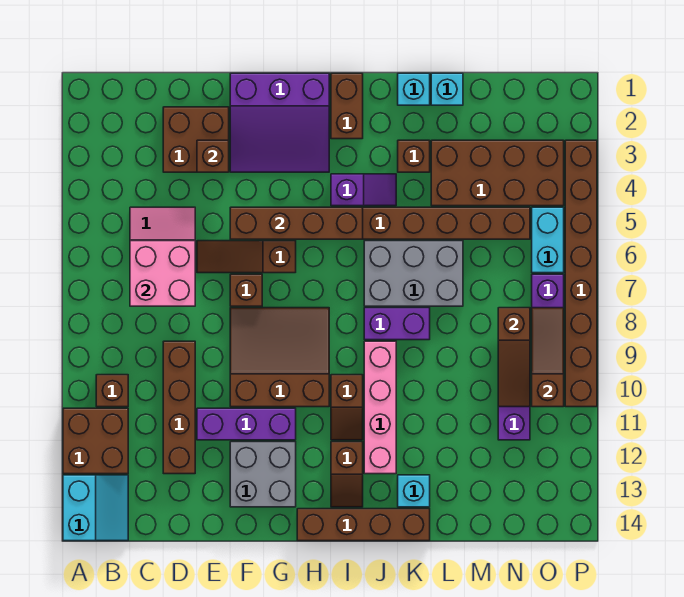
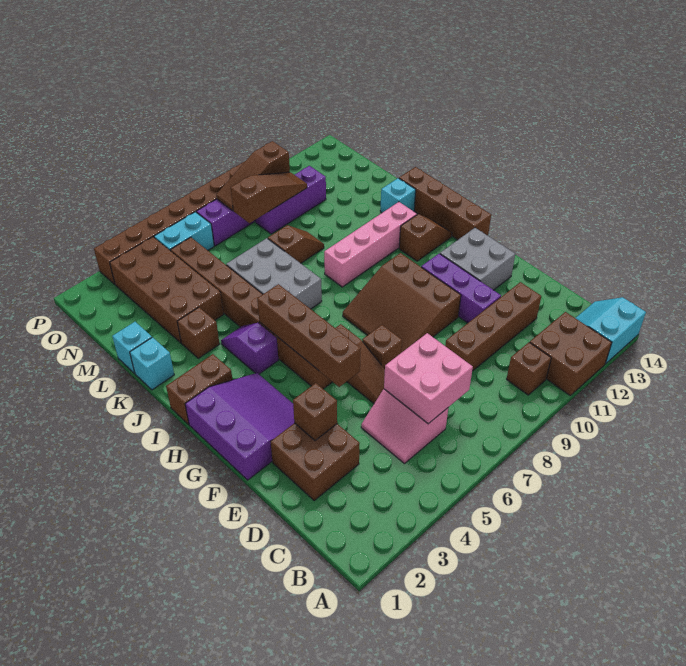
brown 1x2 slope [331,375,363,440] -> brown 1x2 slope moved to [268,225,324,263]
purple 1x2 brick [364,308,430,340] -> none

